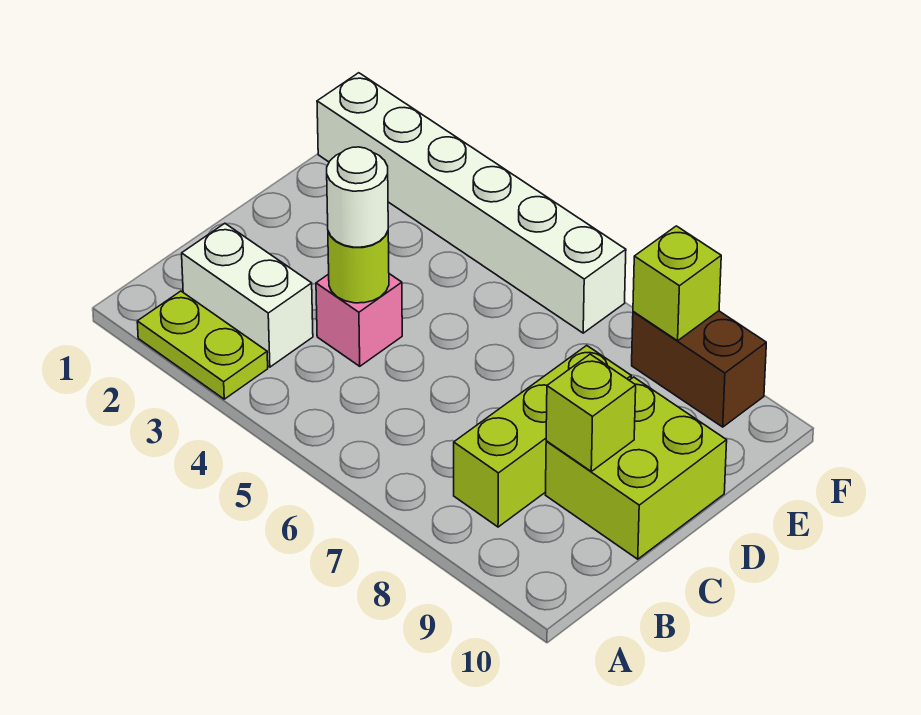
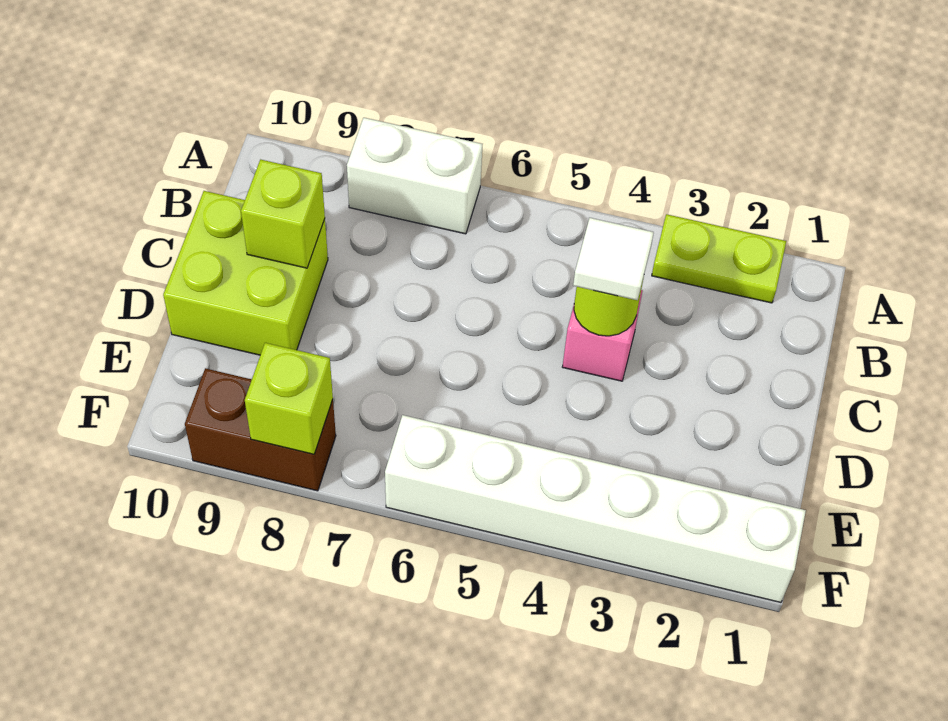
white 1x2 brick [182,223,313,367] -> white 1x2 brick moved to [347,118,483,234]
lime 1x3 brick [454,345,631,527] -> none
white 1x1 round brick [327,147,388,247] -> white 1x1 tile [573,218,654,300]

